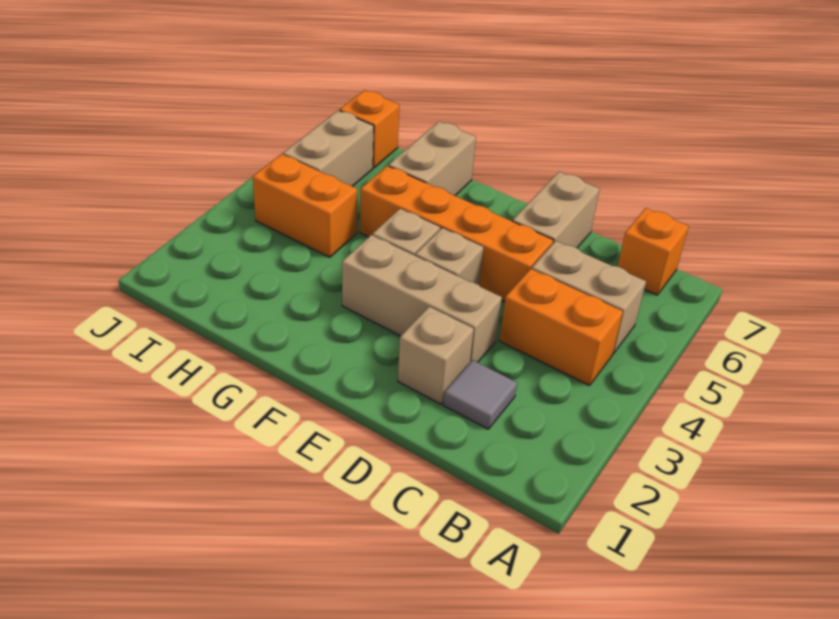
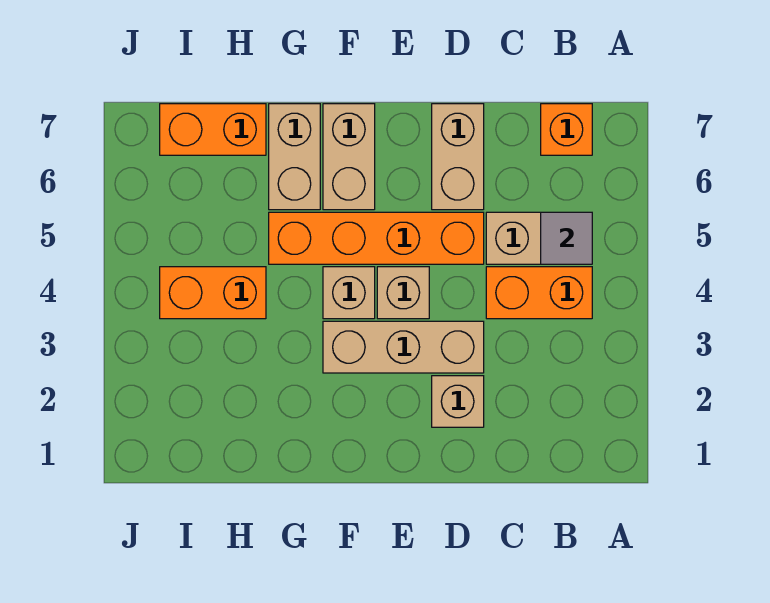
grey 1x1 tile [443,360,517,429] -> grey 1x1 tile moved to [541,212,592,264]
tan 1x2 brick [283,110,374,186] -> tan 1x2 brick moved to [323,104,375,210]
orange 1x1 brick [340,90,399,168] -> orange 1x2 brick [160,104,266,155]

